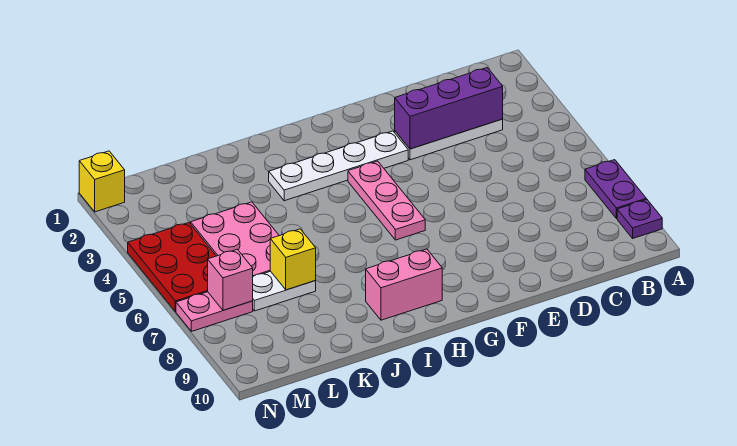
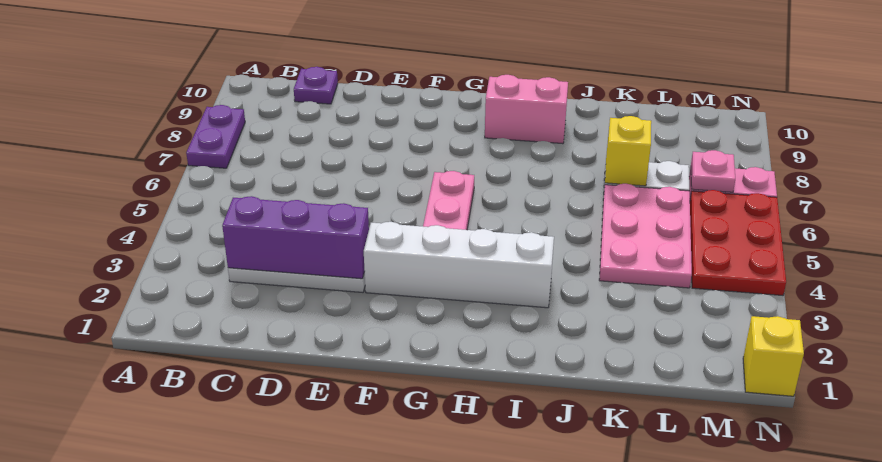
purple 1x1 plate [617,199,662,238] -> purple 1x1 plate moved to [294,67,338,104]
white 1x4 plate [269,131,408,201] -> white 1x4 brick [364,222,554,308]
pink 1x1 brick [208,249,253,310] -> pink 1x1 plate [691,150,735,192]

